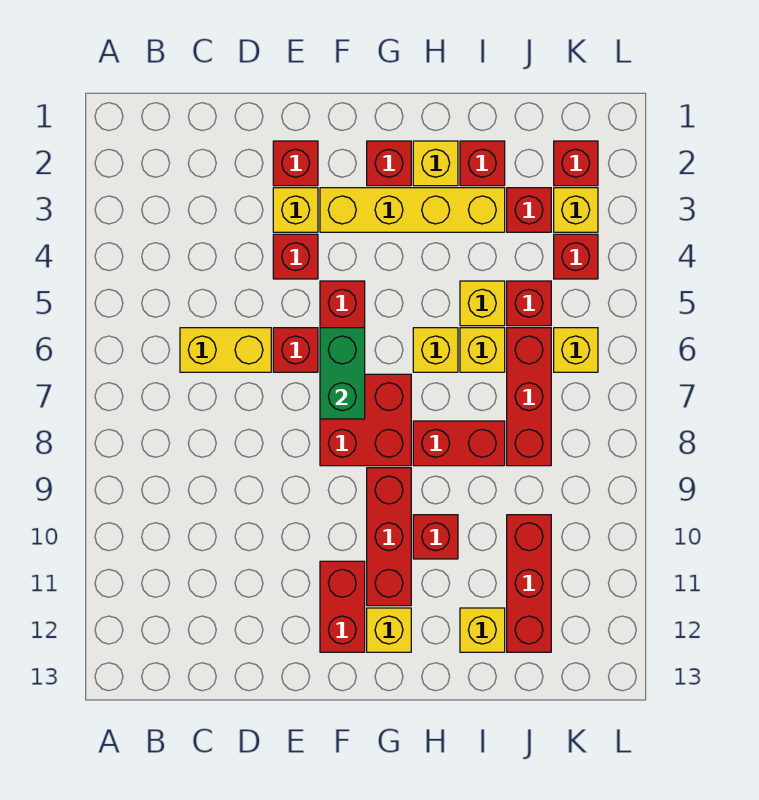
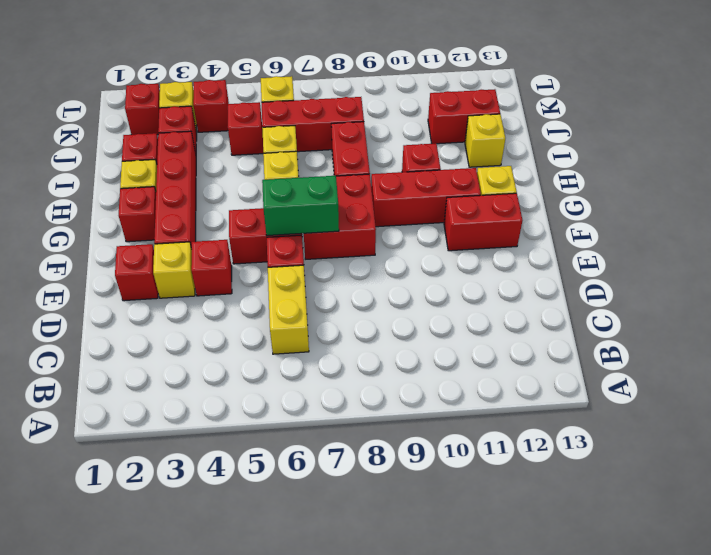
yellow 1x4 brick [320,188,505,232] -> red 1x4 brick [154,131,196,249]
yellow 1x1 brick [460,281,505,326] -> none
red 1x3 brick [507,515,551,652] -> red 1x2 brick [428,89,500,144]

